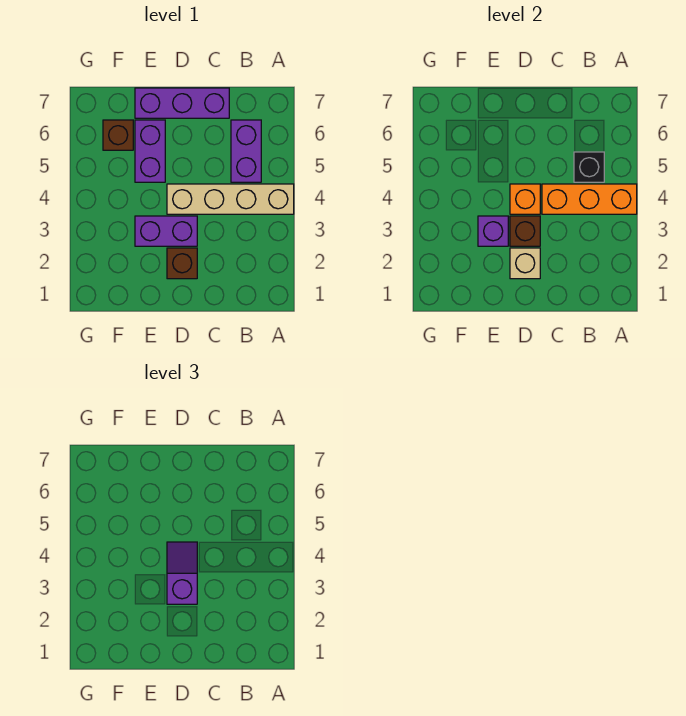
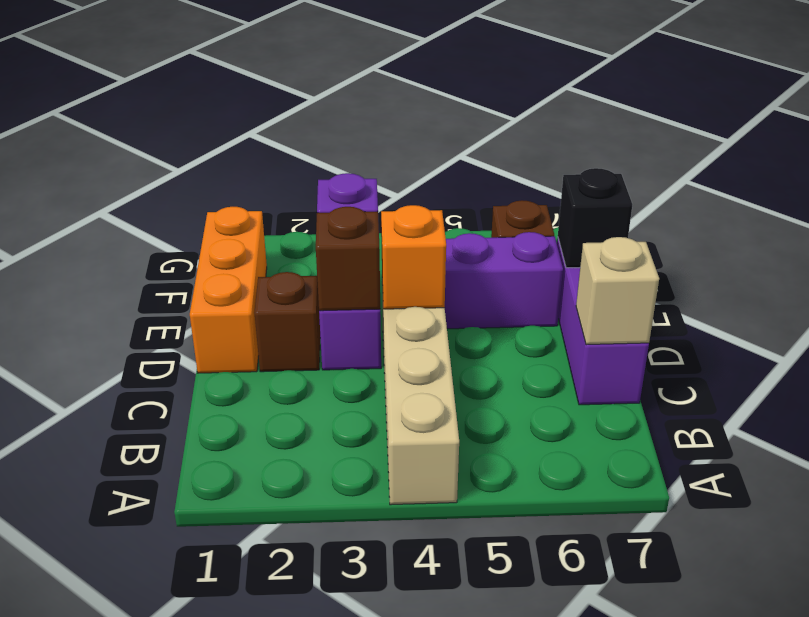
orange 1x3 brick [542,184,637,214] -> orange 1x3 brick moved to [190,207,267,373]
purple 1x2 brick [231,120,261,182] -> none
black 1x1 brick [574,152,604,182] -> black 1x1 brick moved to [558,168,632,268]
tan 1x1 brick [510,248,540,279] -> tan 1x1 brick moved to [576,237,659,345]
purple 1x2 slope [167,542,197,604] -> none

